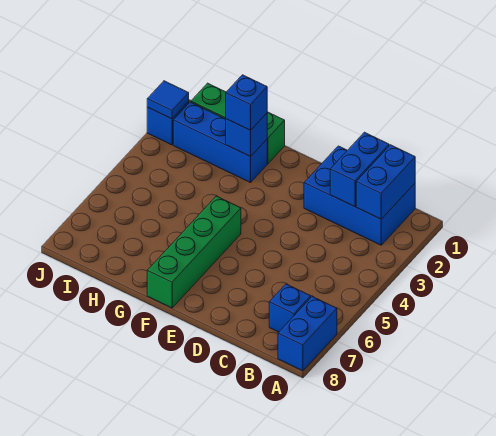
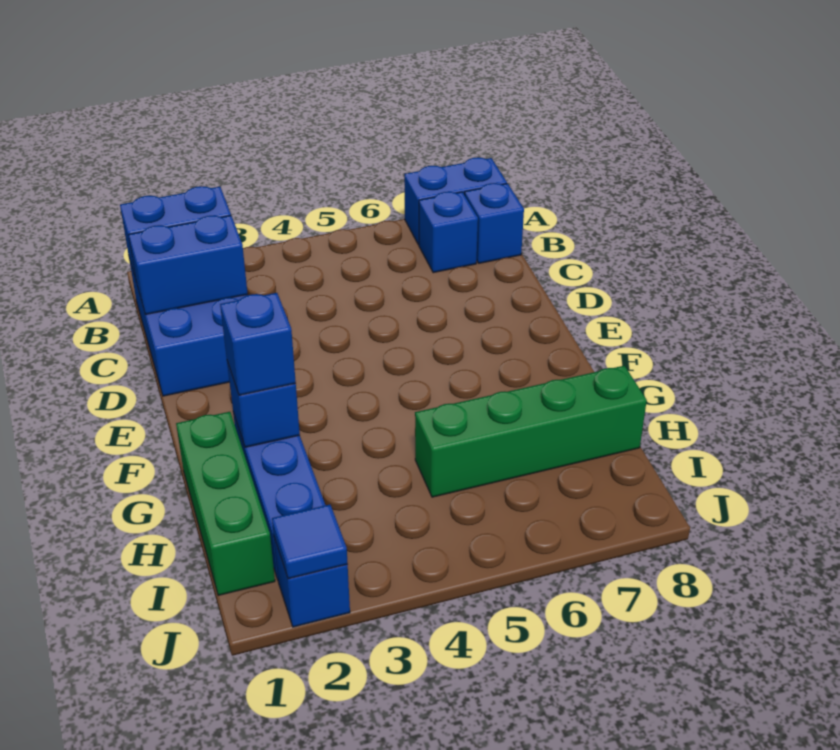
none -> blue 1x1 brick [465,183,524,263]
green 1x4 brick [147,196,241,308] -> green 1x4 brick moved to [415,366,647,497]

